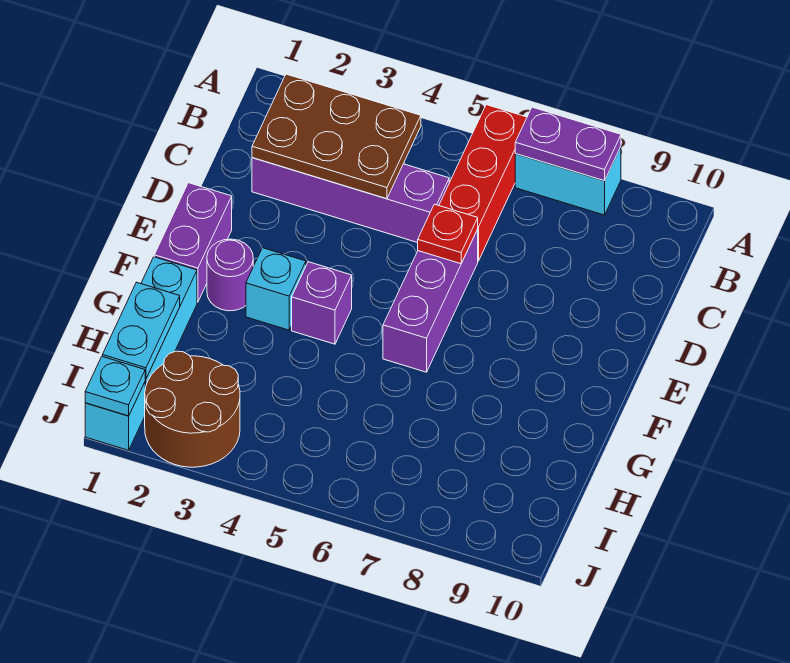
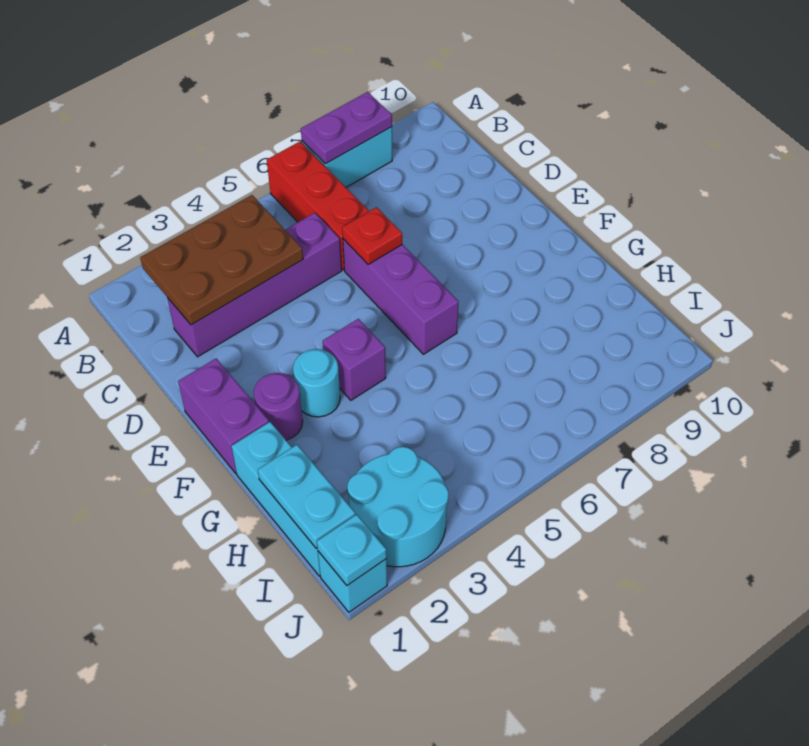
cyan 1x1 brick [246,248,306,330] -> cyan 1x1 round brick [293,349,340,417]
brown 2x2 round brick [145,351,240,467] -> cyan 2x2 round brick [347,447,449,567]

